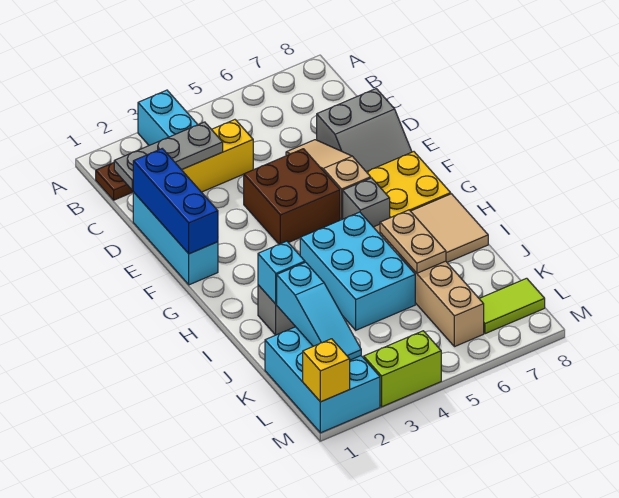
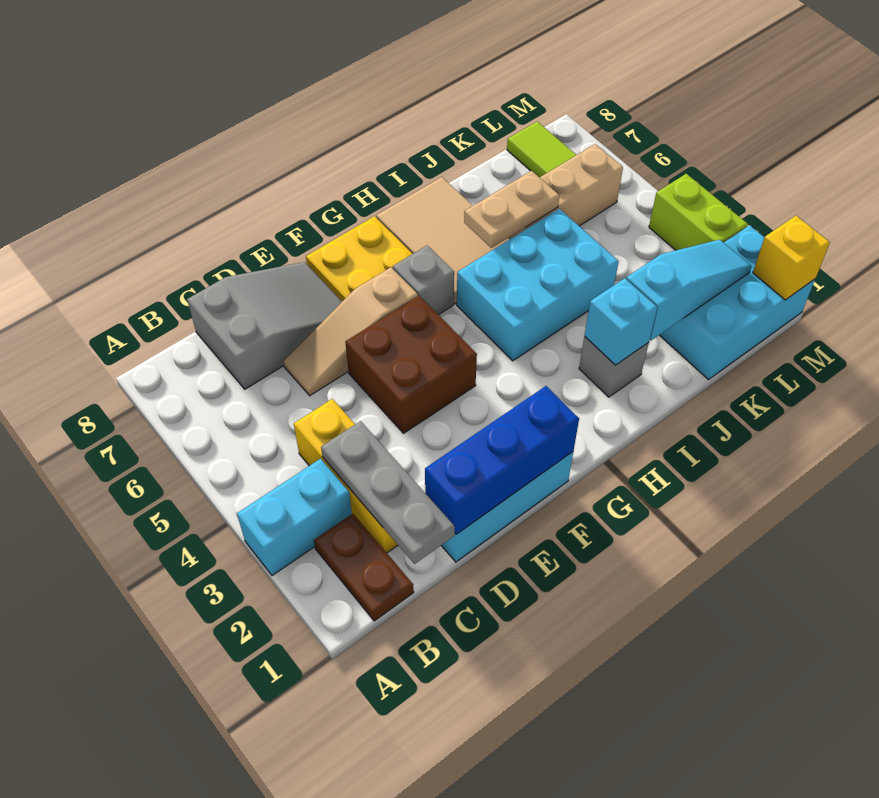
grey 2x2 slope [317,89,412,172] -> grey 2x3 slope [187,262,342,389]

